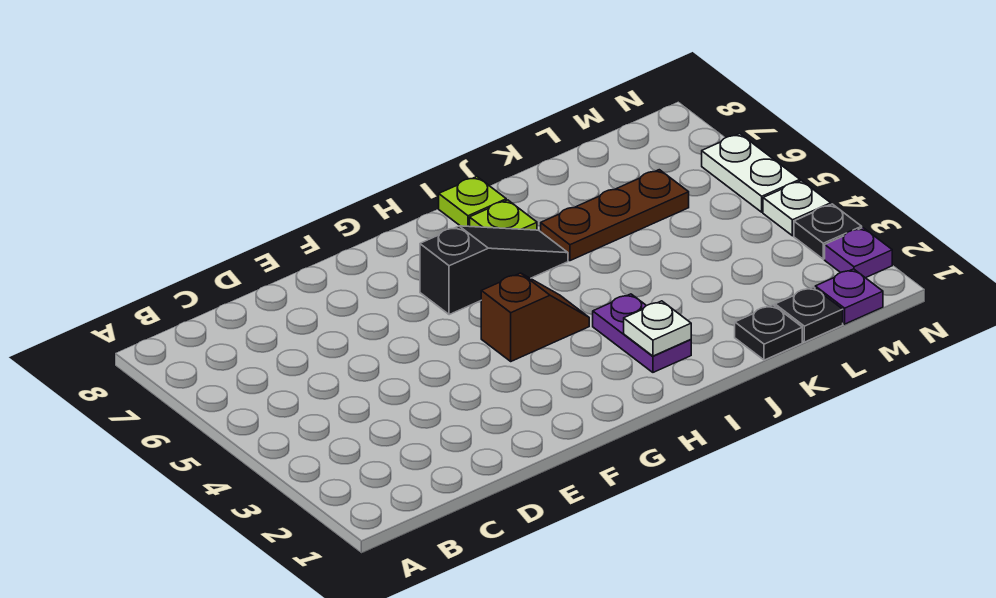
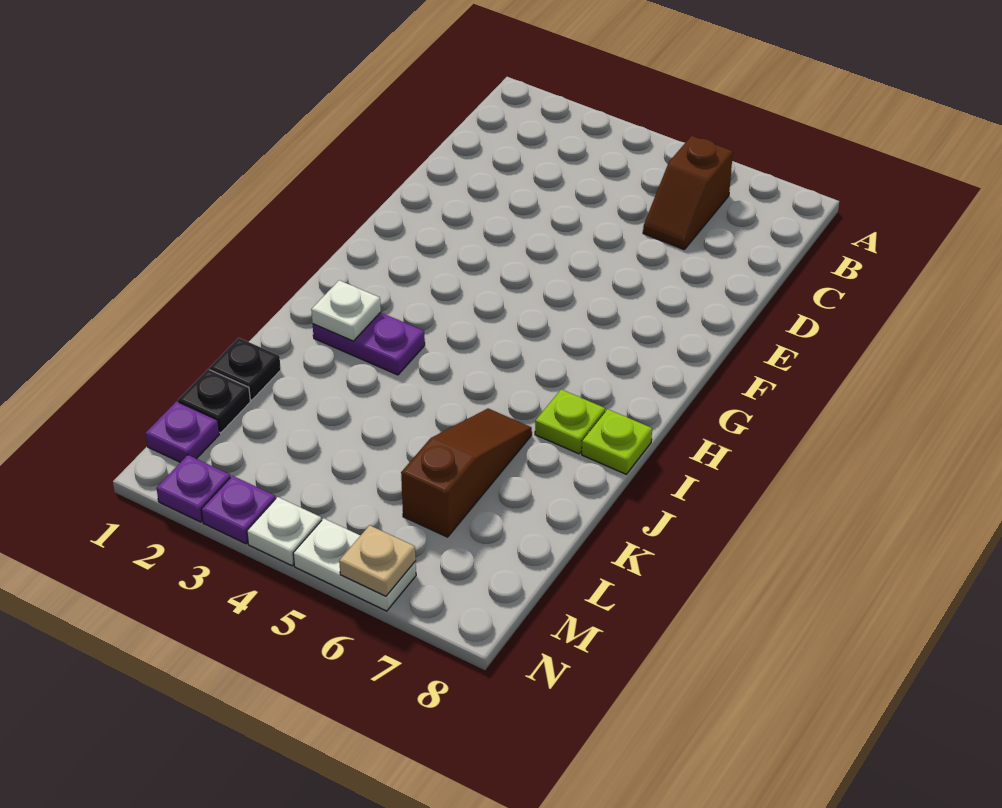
brown 1x2 slope [481,273,589,361] -> brown 1x2 slope moved to [643,136,733,249]
black 1x3 slope [420,226,568,315] -> none
brown 1x3 plate [541,170,689,261] -> brown 1x3 slope [401,409,532,537]
black 1x1 plate [794,204,862,259] -> purple 1x1 plate [201,476,276,544]
none -> tan 1x1 plate [339,525,416,596]

